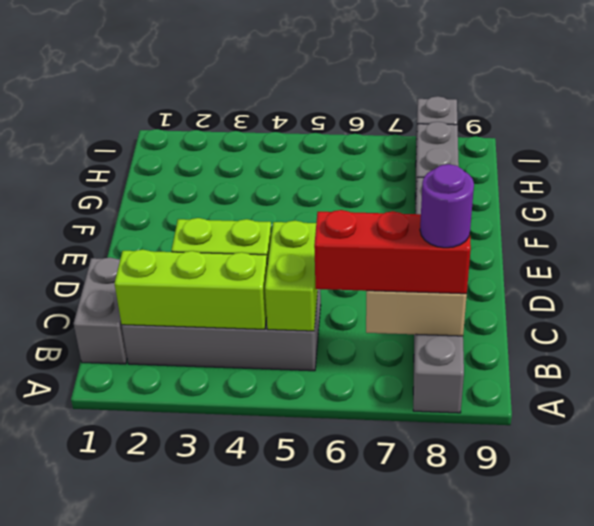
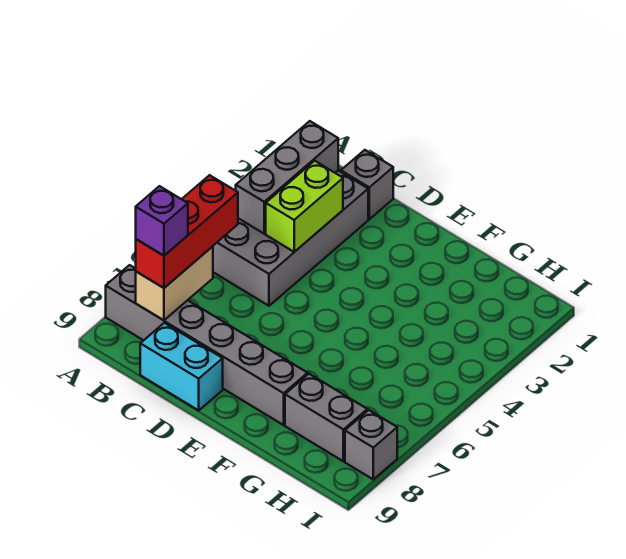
grey 1x2 brick [74,258,127,364] -> grey 1x1 brick [341,150,393,219]
lime 1x3 brick [115,250,267,329] -> grey 1x3 brick [236,121,338,234]
lime 1x2 brick [265,221,318,331] -> none
purple 1x1 round brick [420,164,474,248] -> purple 1x1 brick [136,186,188,256]
none -> cyan 1x2 brick [140,323,223,410]

